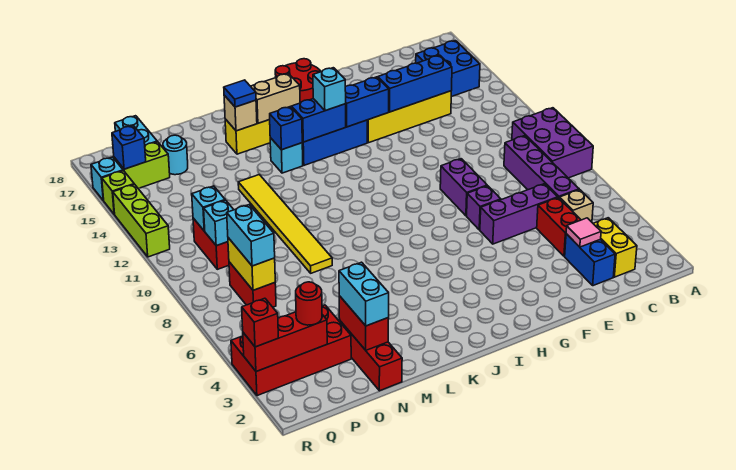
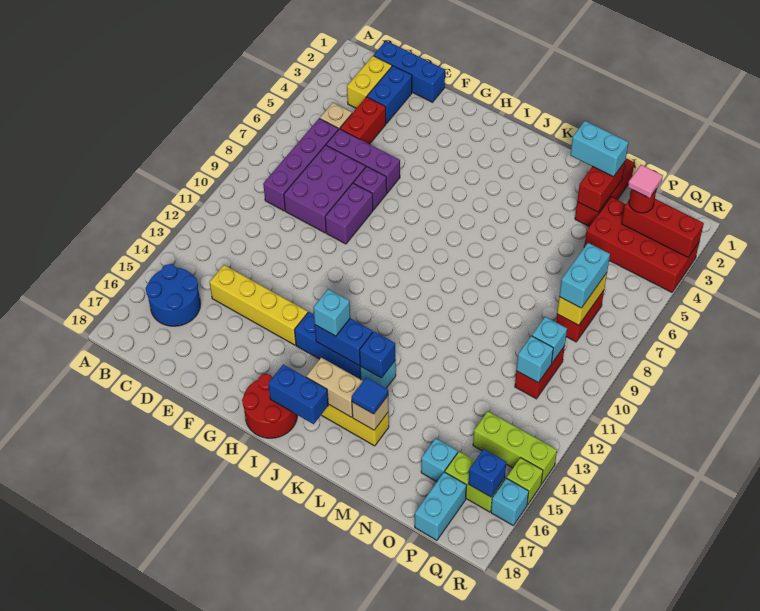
purple 2x3 brick [512,108,593,178] -> purple 2x3 brick moved to [284,145,366,233]
blue 2x2 brick [416,41,480,97] -> blue 2x2 round brick [146,264,200,326]
pink 1x1 tile [566,218,601,247] -> pink 1x1 tile moved to [628,165,663,198]
blue 1x3 brick [378,55,452,112] -> blue 1x3 brick moved to [374,41,445,102]
blue 1x2 brick [345,77,389,127] -> blue 1x2 brick moved to [268,364,328,424]
yellow 1x6 tile [238,175,332,273] -> none
cyan 1x2 brick [339,262,389,326] -> cyan 1x2 brick turned to [570,121,628,177]
cyan 1x1 round brick [163,135,188,175] -> cyan 1x1 brick [421,438,458,482]
red 1x1 brick [242,298,278,347] -> none
lime 1x3 brick [113,184,170,257] -> lime 1x3 brick turned to [473,411,557,484]

